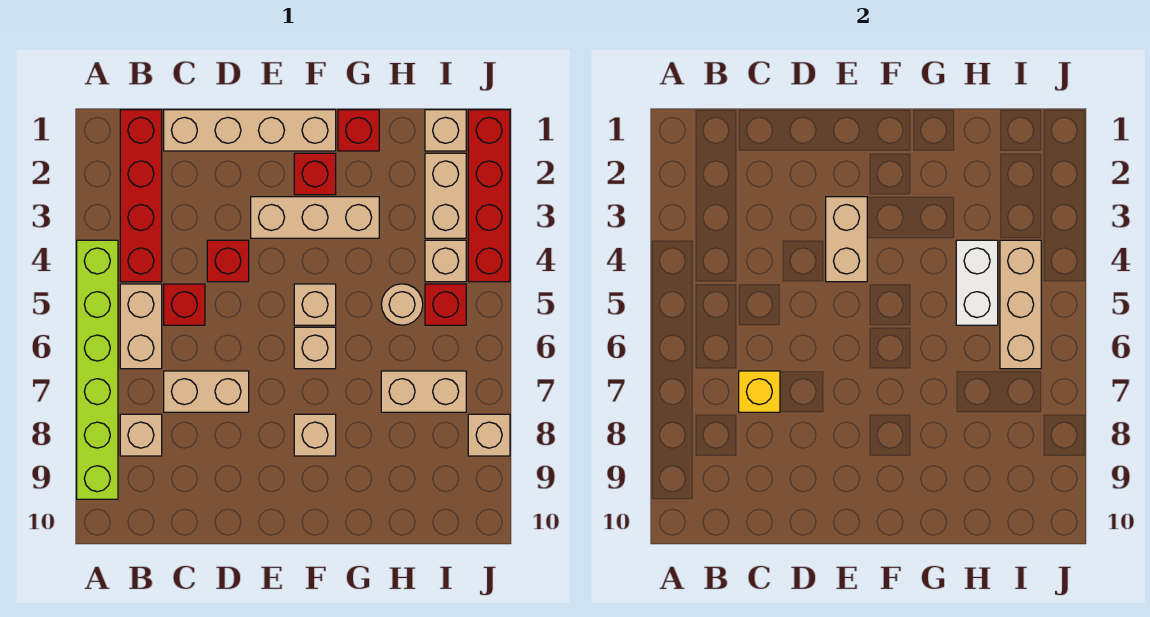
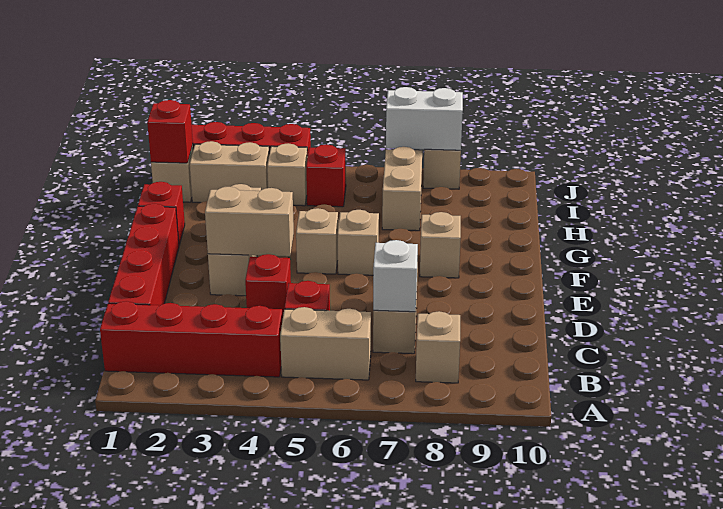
lime 1x6 brick [77,240,118,499] -> none
tan 1x4 brick [164,110,336,151] -> red 1x4 brick [108,204,179,305]
yellow 1x1 brick [739,371,780,412] -> white 1x1 brick [373,240,418,312]
red 1x1 brick [294,153,336,195] -> red 1x1 brick moved to [147,100,193,163]
white 1x2 brick [956,240,998,325] -> white 1x2 brick moved to [386,87,463,150]
tan 1x1 round brick [381,284,423,325] -> none
tan 1x3 brick [1000,240,1041,369] -> none

